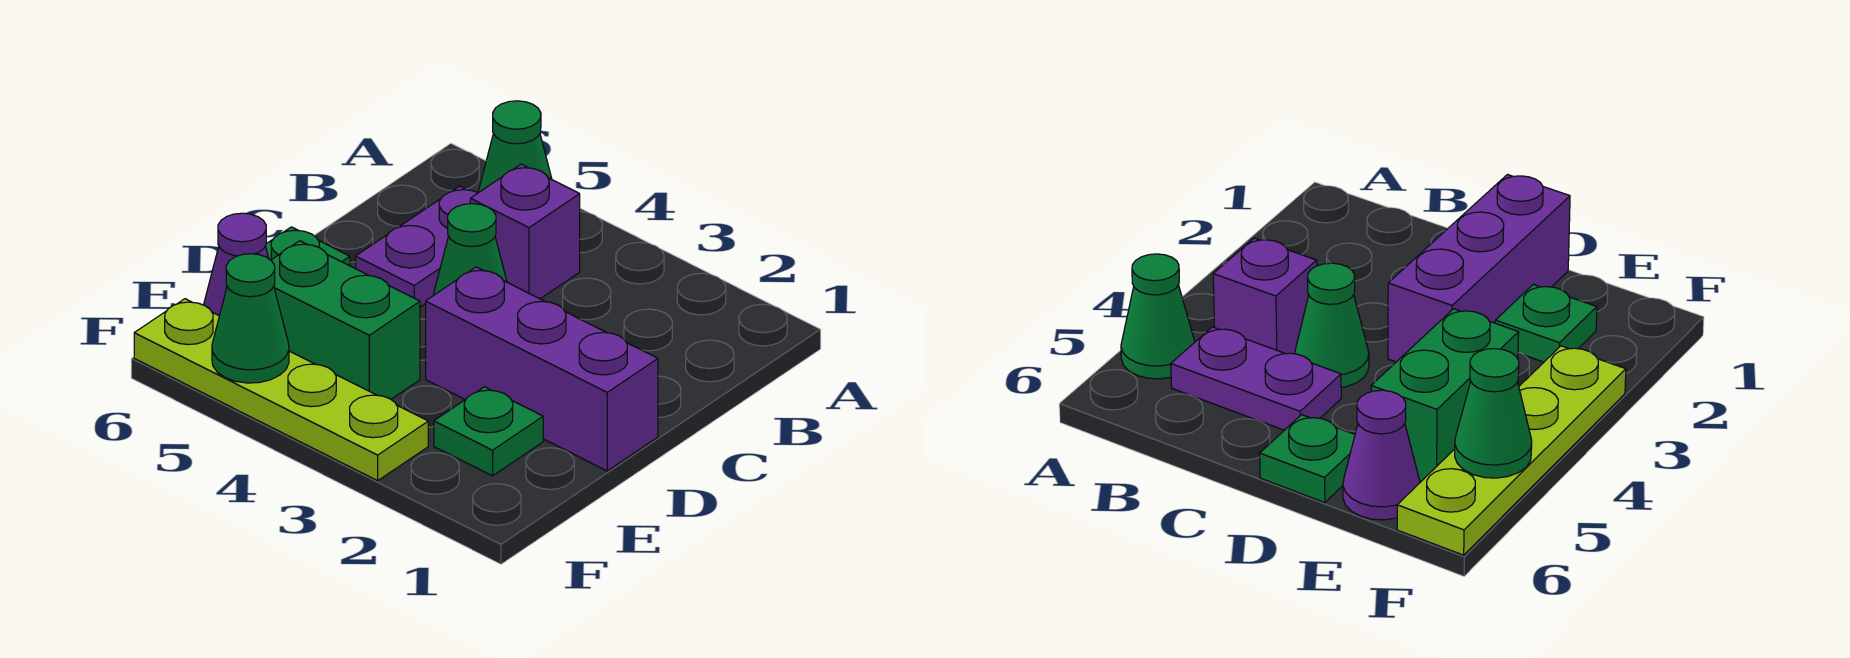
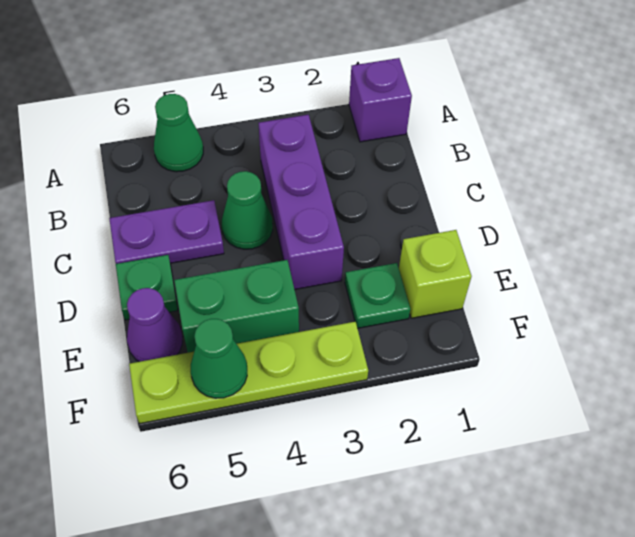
purple 1x1 brick [470,164,580,299] -> purple 1x1 brick moved to [349,58,412,142]
purple 1x2 plate [356,186,478,307] -> purple 1x2 plate turned to [109,200,224,264]
purple 1x3 brick [426,267,658,471] -> purple 1x3 brick turned to [259,115,344,290]
none -> lime 1x1 brick [399,230,472,318]

